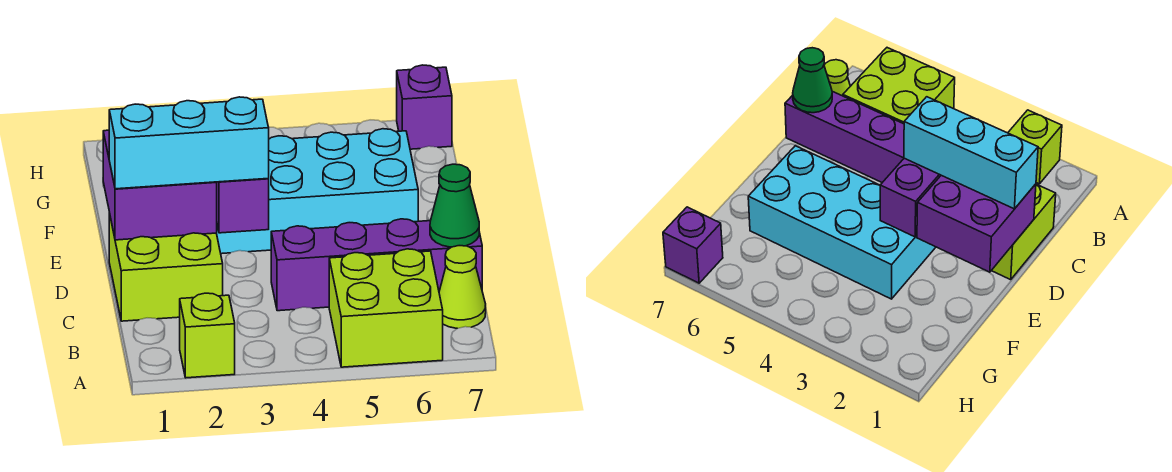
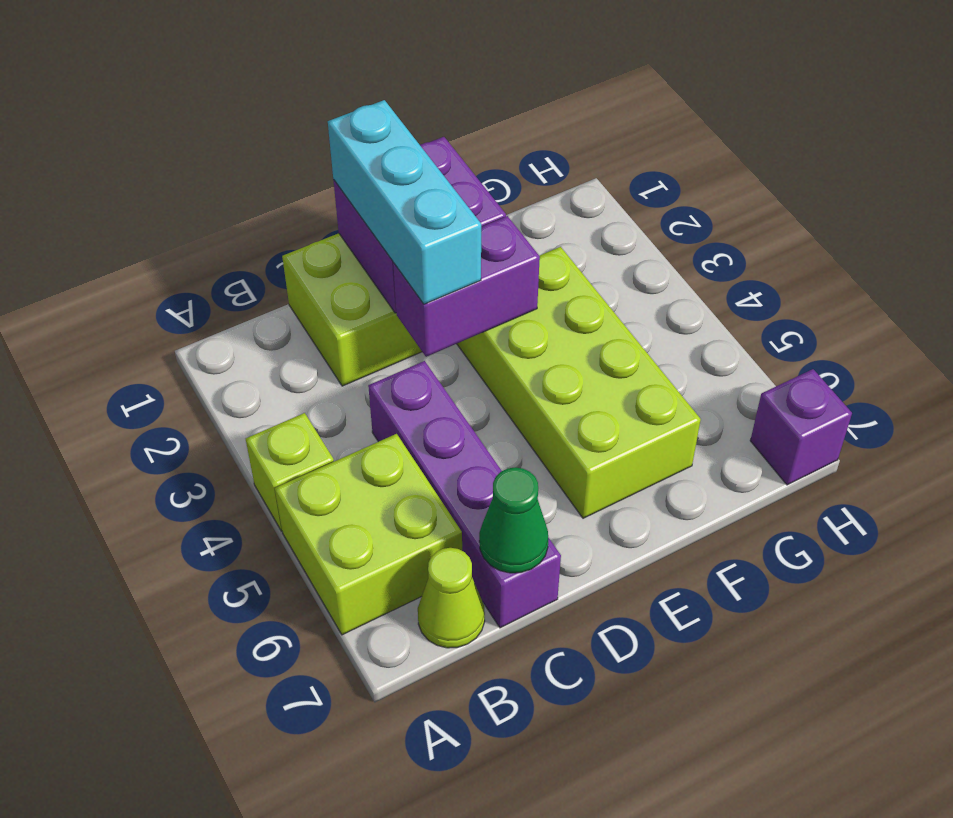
lime 1x1 brick [180,293,235,378] -> lime 1x1 brick moved to [246,413,334,531]
cyan 2x4 brick [217,129,418,254] -> lime 2x4 brick [457,247,701,518]

